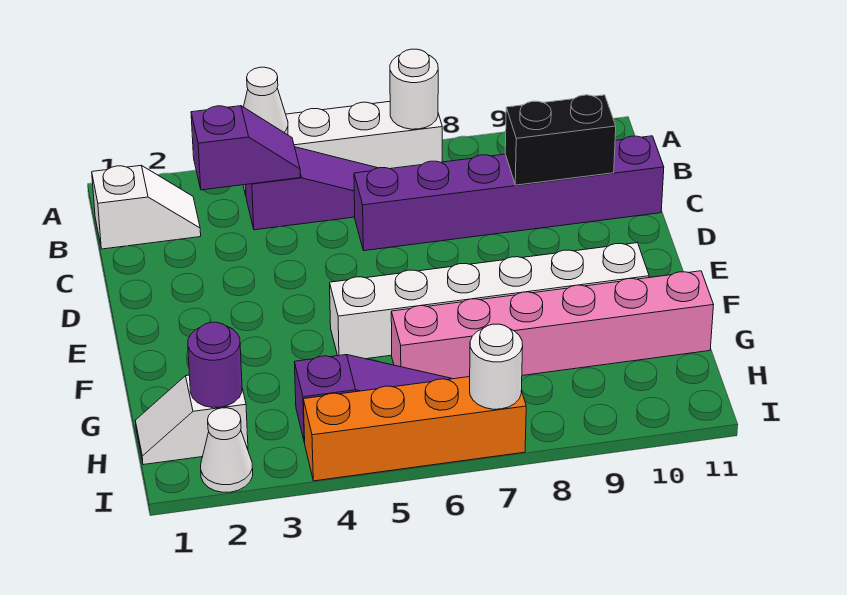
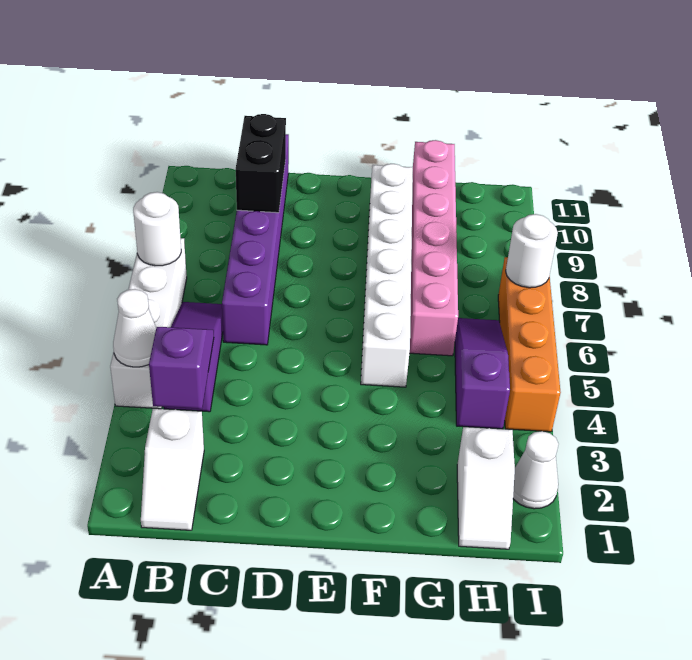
white 1x2 slope [92,165,201,249] -> white 1x2 slope turned to [141,409,204,530]
purple 1x1 round brick [188,322,242,408] -> none

